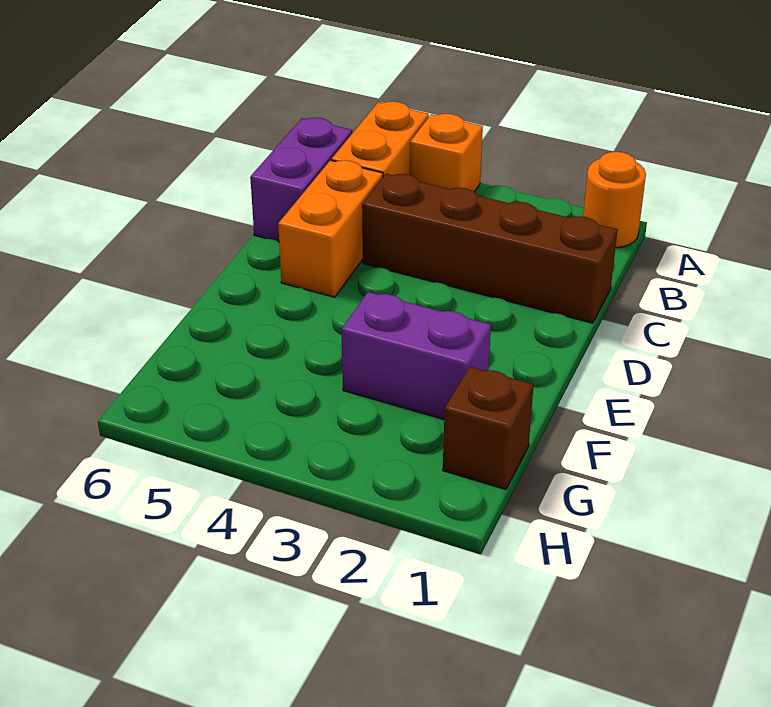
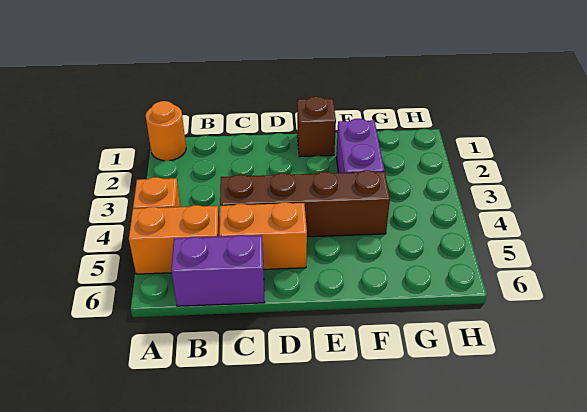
brown 1x4 brick [362,174,618,323] -> brown 1x4 brick turned to [220,170,390,237]
brown 1x1 brick [443,367,534,489] -> brown 1x1 brick moved to [297,97,336,157]

